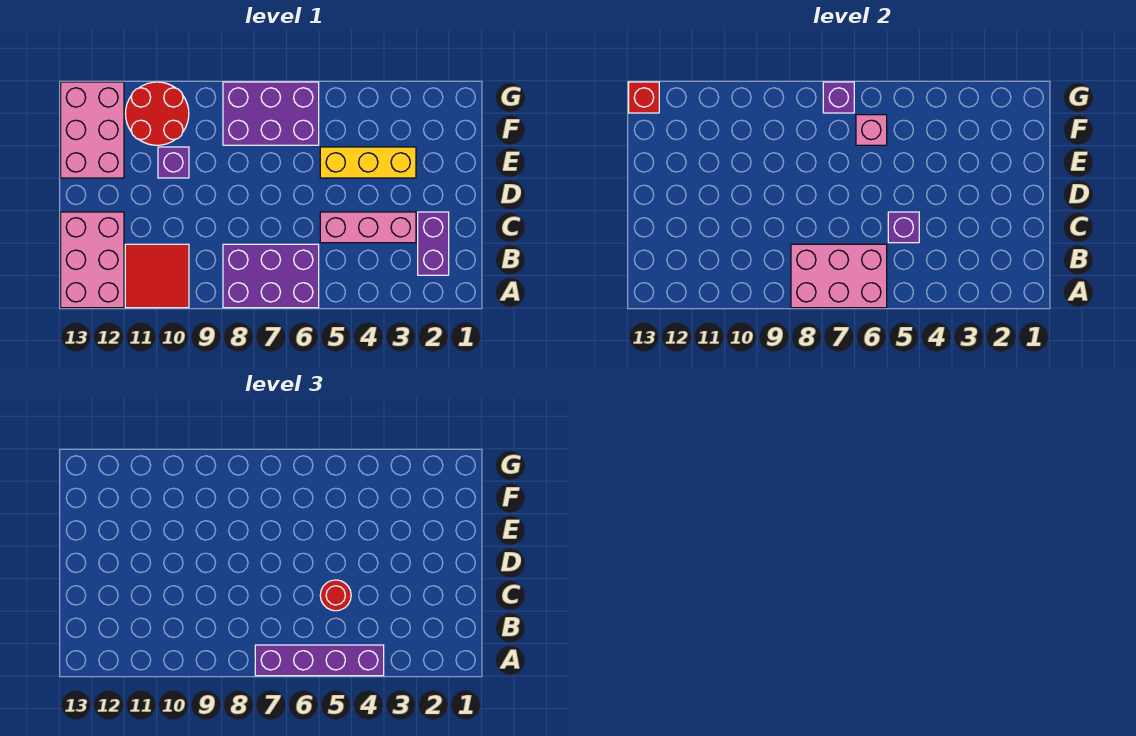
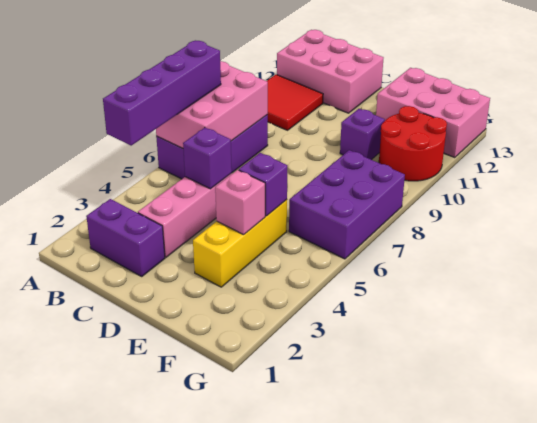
red 1x1 round brick [320,580,351,611] -> none
pink 1x1 brick [856,115,887,145] -> pink 1x1 brick moved to [215,170,265,235]
purple 1x1 brick [823,82,854,113] -> purple 1x1 brick moved to [239,153,288,216]
red 1x1 brick [629,82,659,113] -> none

